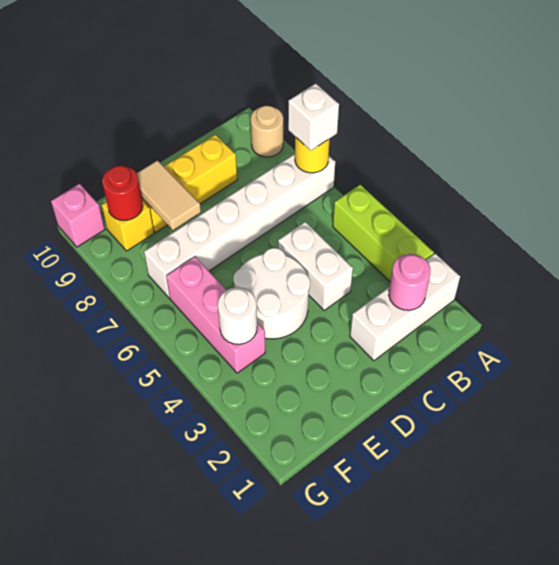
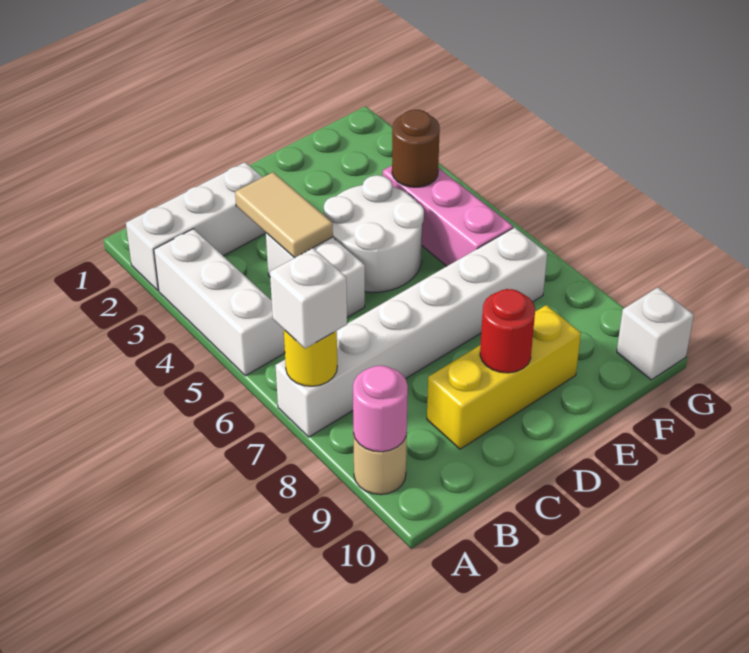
lime 1x3 brick [333,185,434,281] -> white 1x3 brick [154,229,285,376]
pink 1x1 round brick [389,254,430,310] -> pink 1x1 round brick moved to [353,366,408,452]
tan 1x2 tile [137,160,201,230] -> tan 1x2 tile moved to [235,172,333,257]
white 1x1 round brick [218,288,257,344] -> brown 1x1 round brick [392,110,440,187]
yellow 1x1 brick [102,201,154,251] -> none
red 1x1 round brick [102,166,143,220] -> red 1x1 round brick moved to [480,289,535,373]
pink 1x1 brick [51,184,105,247] -> white 1x1 brick [617,287,694,380]

